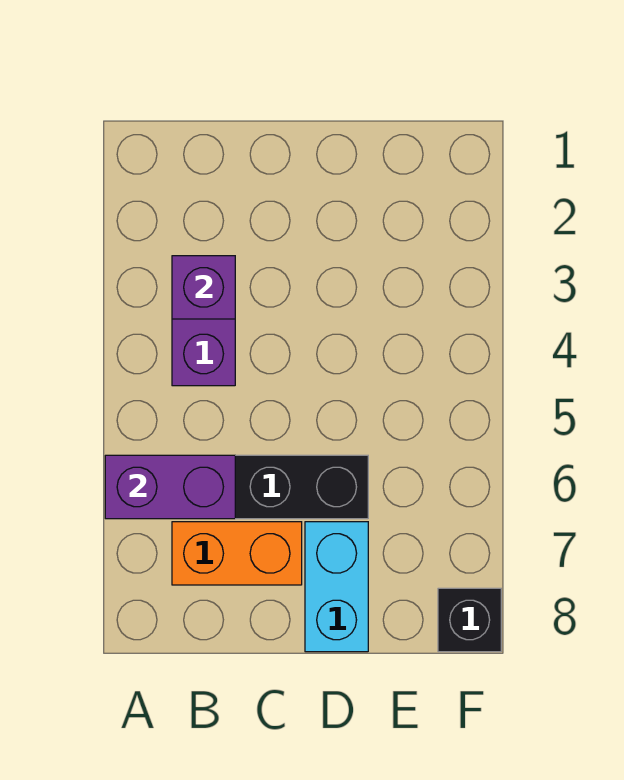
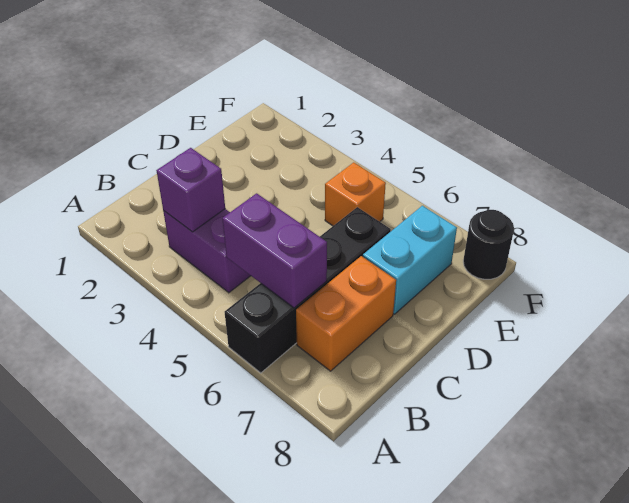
purple 1x2 brick [105,455,235,519] -> purple 1x2 brick turned to [222,193,327,308]
cyan 1x2 brick [305,522,368,652] -> cyan 1x2 brick turned to [363,206,457,314]
none -> orange 1x1 brick [325,162,386,226]
black 1x1 brick [438,588,501,652] -> black 1x1 round brick [463,210,514,279]

